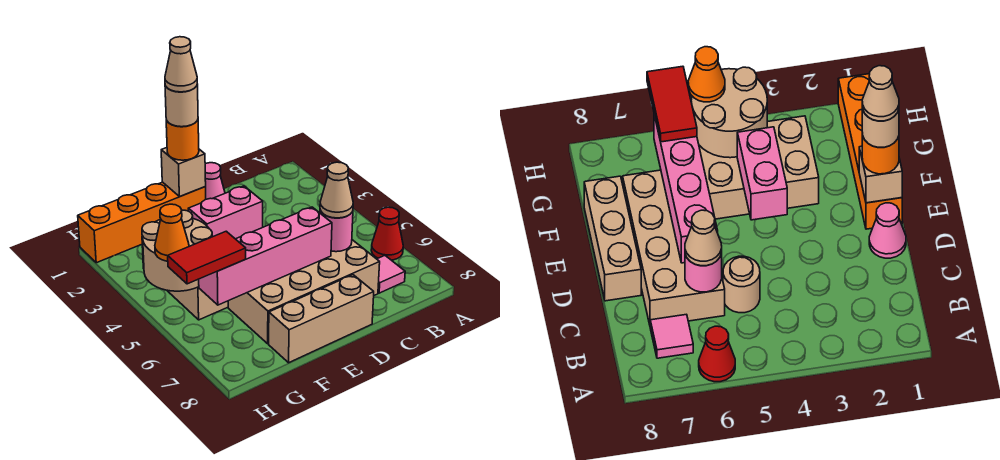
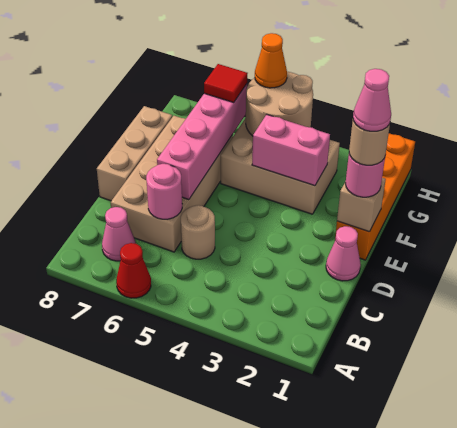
pink 1x1 tile [377,256,405,293] -> pink 1x1 cone [102,207,136,261]
tan 1x1 cone [320,162,353,218] -> none
orange 1x1 round brick [166,120,199,160] -> pink 1x1 round brick [346,154,385,197]
tan 1x1 cone [165,37,197,92] -> pink 1x1 cone [353,69,391,131]
pink 1x2 brick [188,186,263,239] -> pink 1x2 brick turned to [252,115,330,186]
red 1x2 tile [168,231,246,284] -> red 1x1 tile [204,64,248,102]

